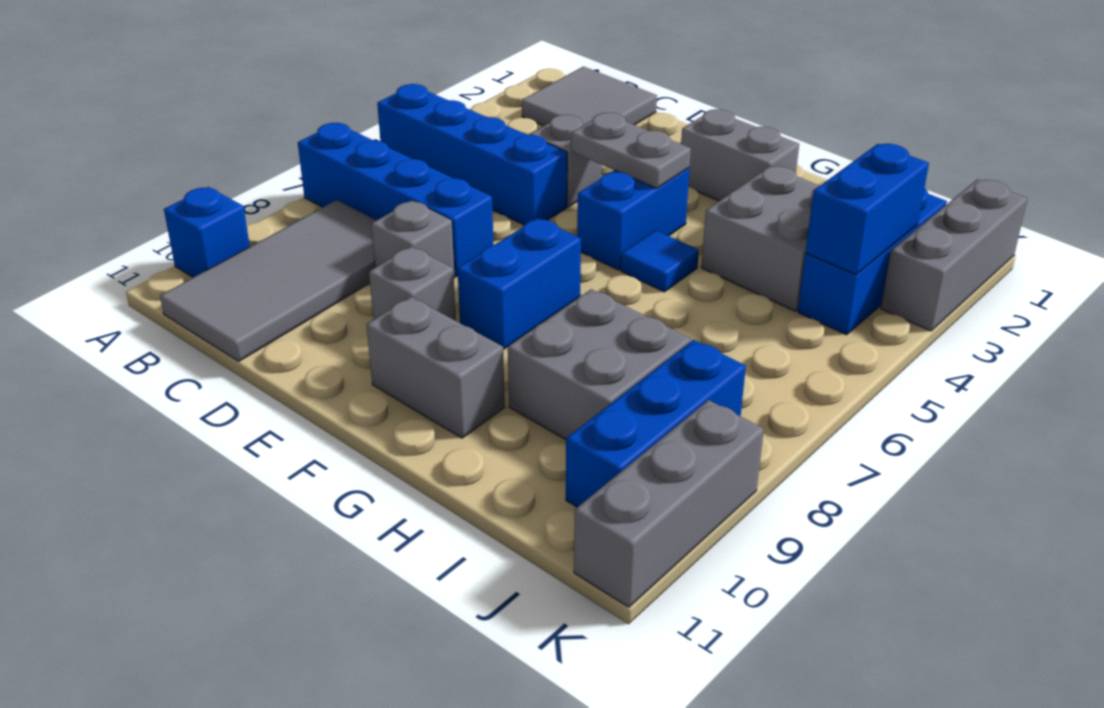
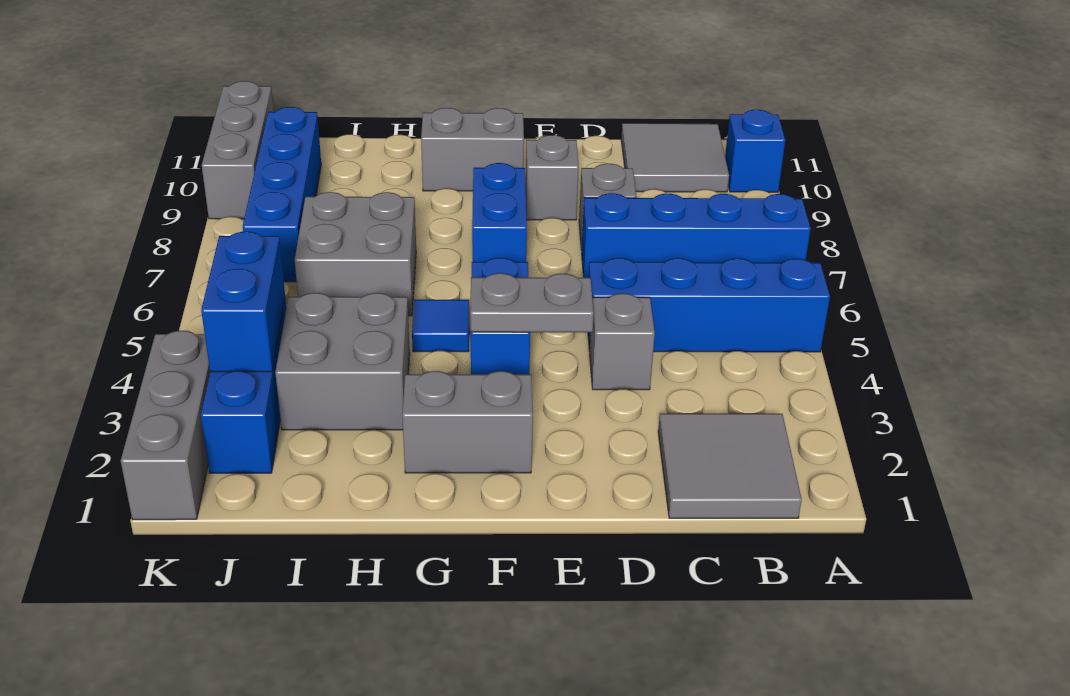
grey 2x4 tile [160,200,376,361] -> grey 2x2 tile [621,123,729,192]
grey 2x2 brick [508,289,691,439] -> grey 2x2 brick moved to [295,192,416,316]
blue 1x3 brick [566,340,746,507] -> blue 1x4 brick [243,107,321,282]

